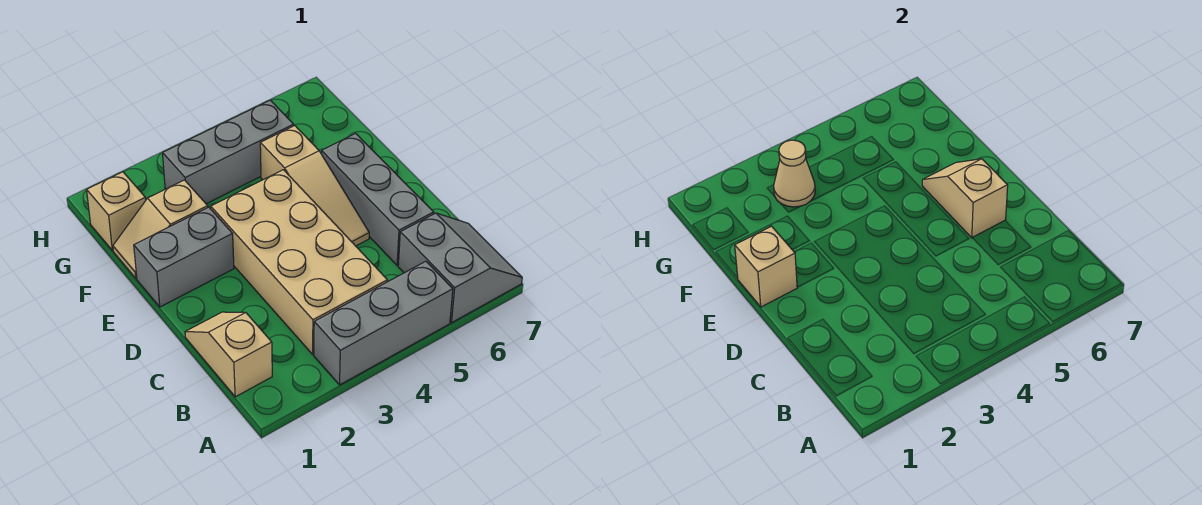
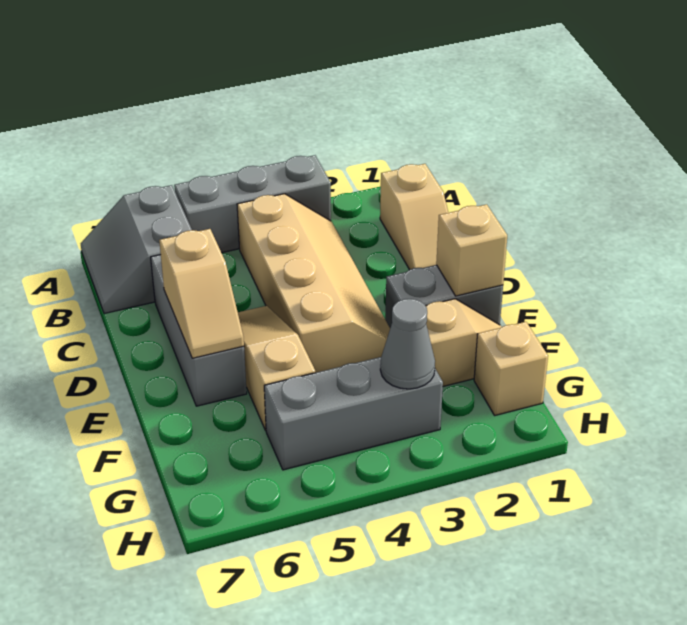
tan 2x4 brick [211,170,387,354] -> tan 2x4 slope [237,194,390,373]
tan 1x1 cone [774,140,815,207] -> grey 1x1 cone [380,299,435,389]

